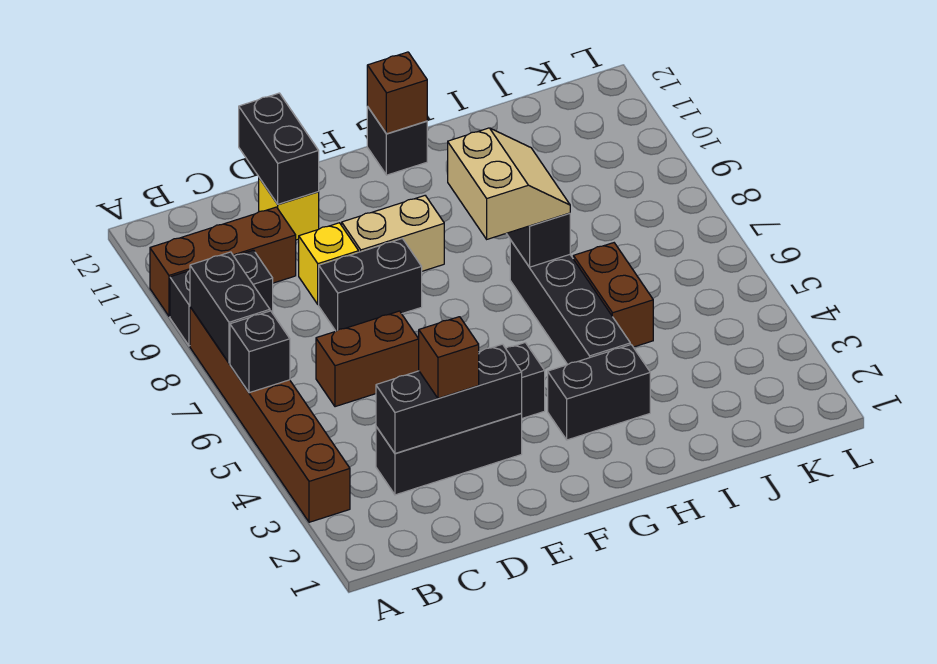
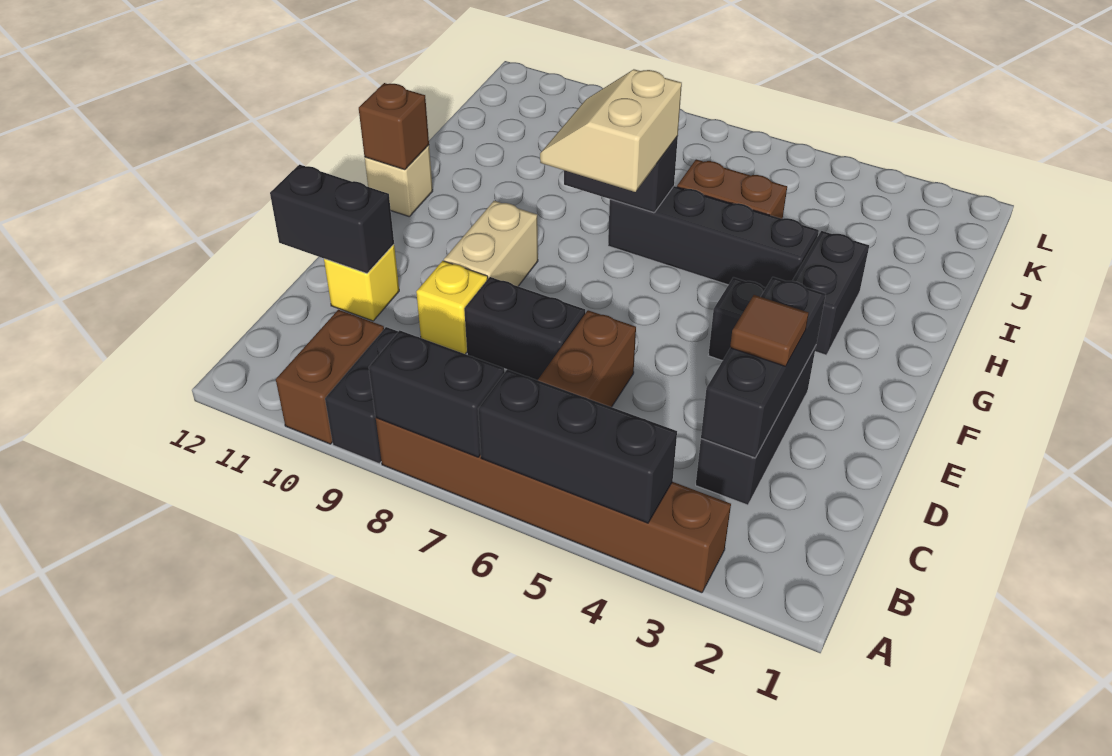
black 1x1 brick [230,311,290,393] -> black 1x3 brick [478,369,677,523]
brown 1x3 brick [150,207,296,316] -> brown 1x2 brick [276,310,384,444]
brown 1x1 brick [419,317,479,398] -> brown 1x1 tile [730,295,809,366]
black 1x2 brick [319,239,422,331] -> black 1x2 brick turned to [464,277,585,380]
tan 2x2 slope [448,128,570,239] -> tan 2x2 slope turned to [540,69,682,192]
black 1x1 brick [367,107,427,175] -> tan 1x1 brick [365,145,433,216]

